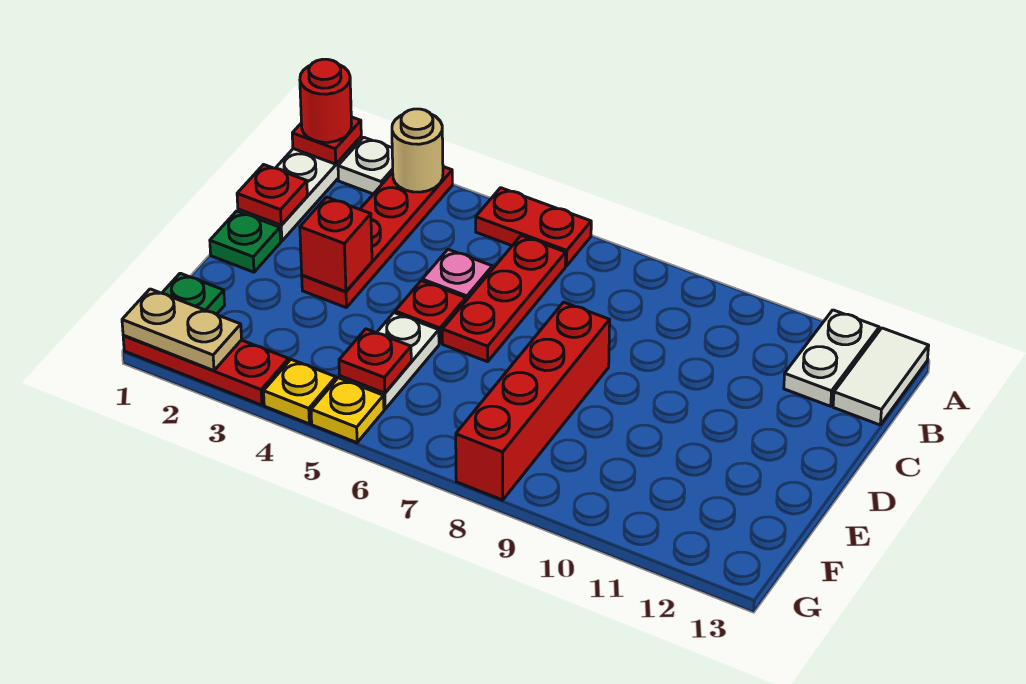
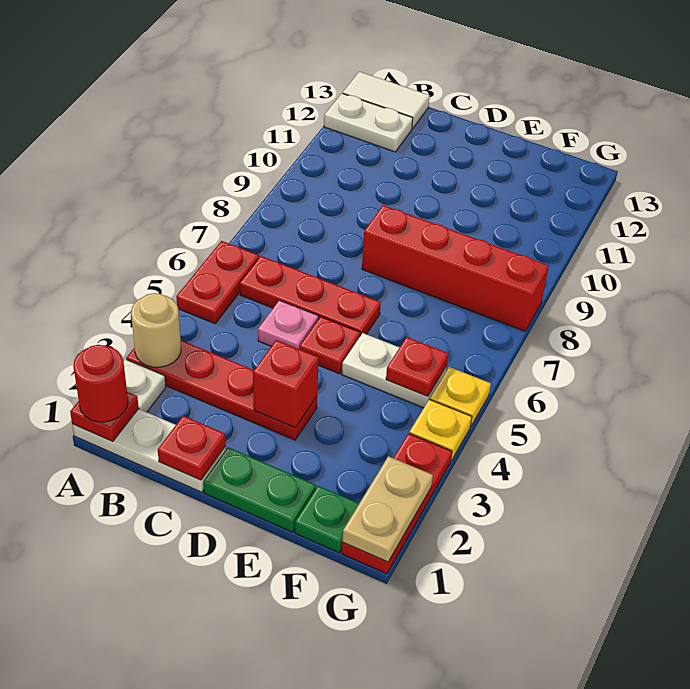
green 1x1 plate [210,211,281,272] -> green 1x2 plate [203,447,316,532]

